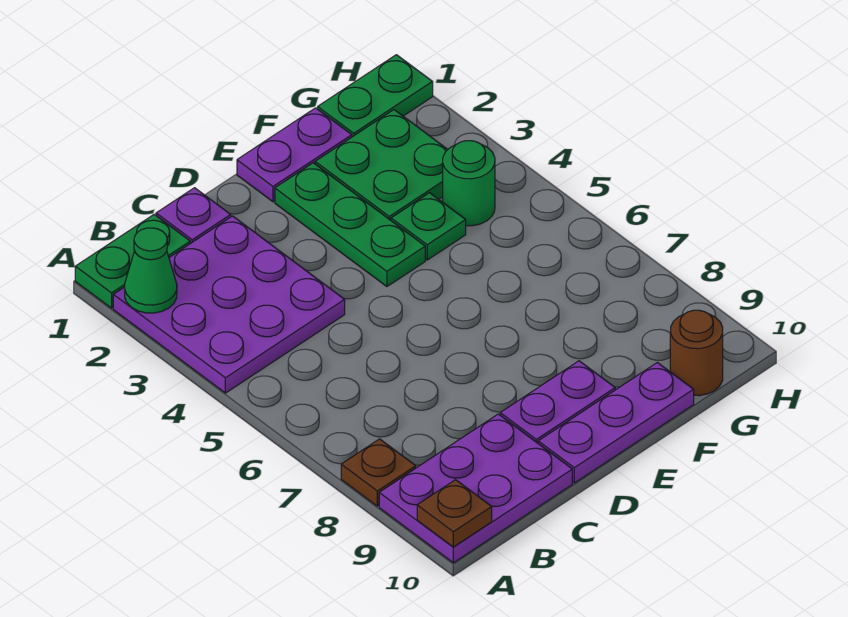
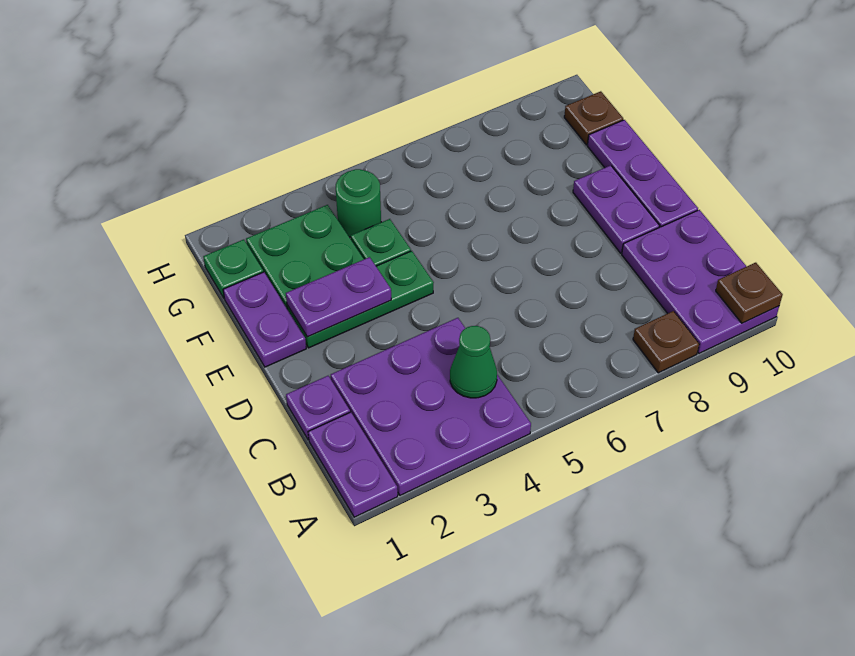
green 1x2 plate [75,214,190,308] -> purple 1x2 plate [308,412,398,517]
green 1x1 cone [125,228,177,313] -> green 1x1 cone moved to [450,326,497,398]
none -> purple 1x2 plate [286,257,391,337]
green 1x2 plate [318,55,433,137] -> green 1x1 plate [203,240,263,298]
brown 1x1 round brick [670,310,723,396] -> brown 1x1 plate [564,91,623,145]

